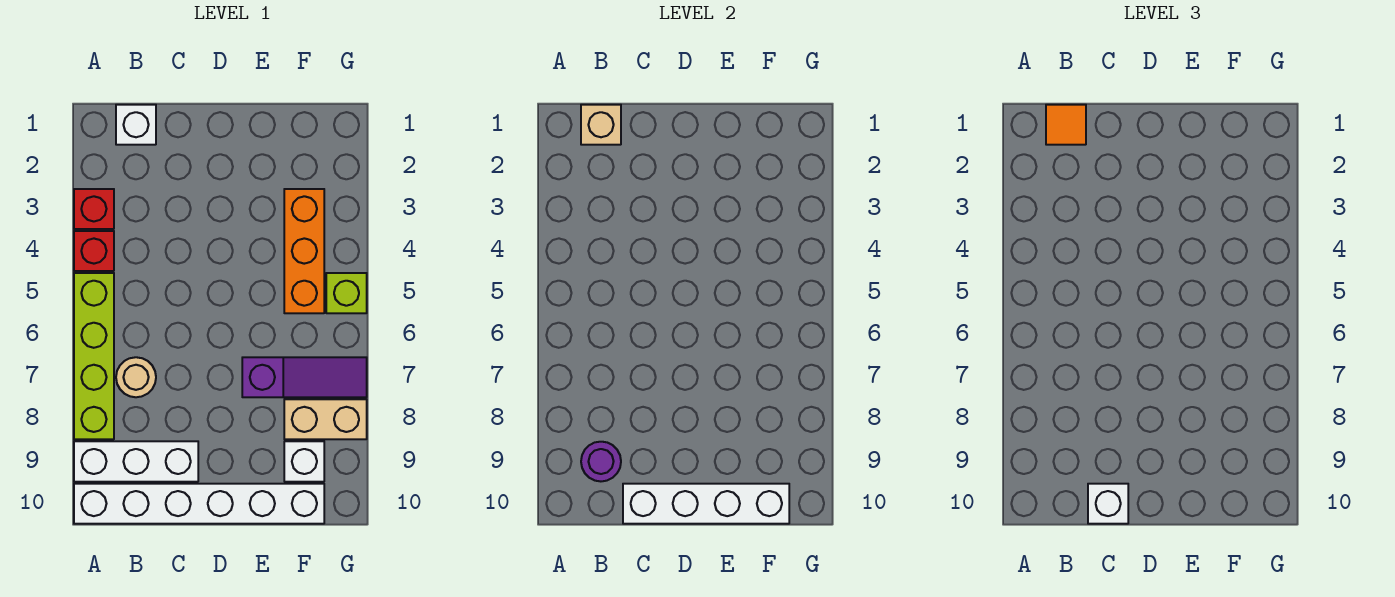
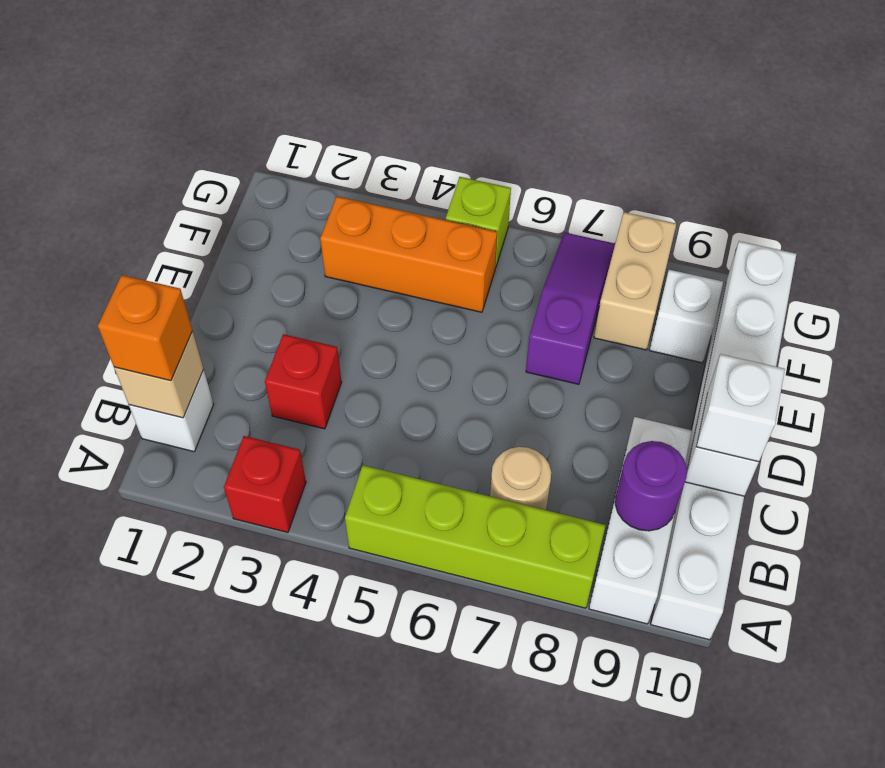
red 1x1 brick [74,231,114,271] -> red 1x1 brick moved to [265,334,342,429]
orange 1x1 tile [1046,105,1086,145] -> orange 1x1 brick [98,275,192,381]

